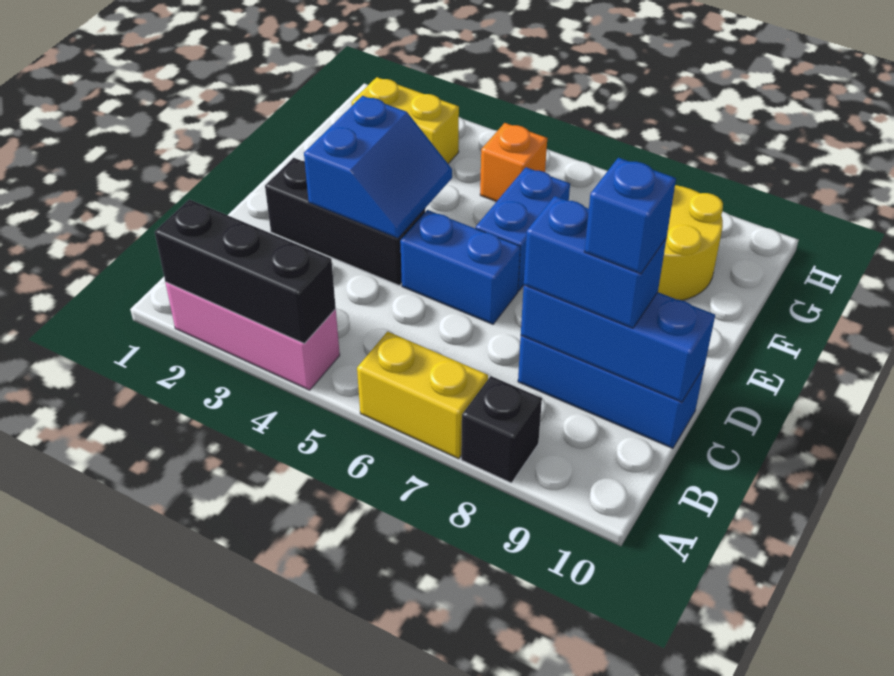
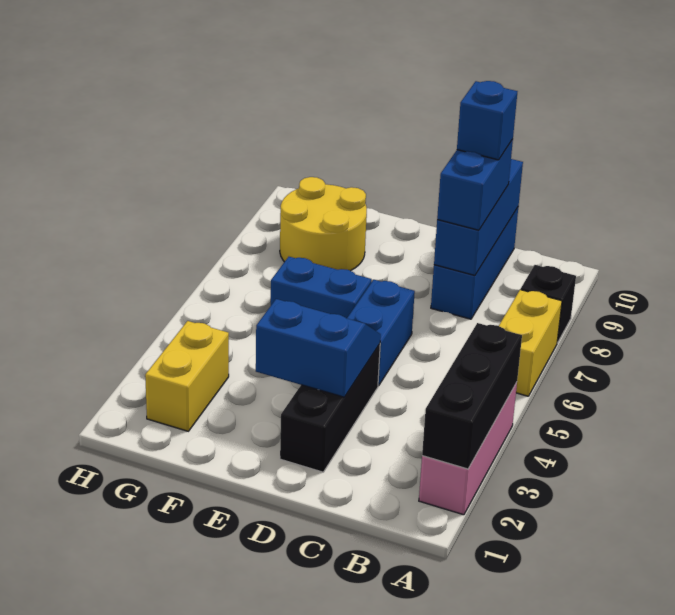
orange 1x1 brick [480,123,547,202] -> none

